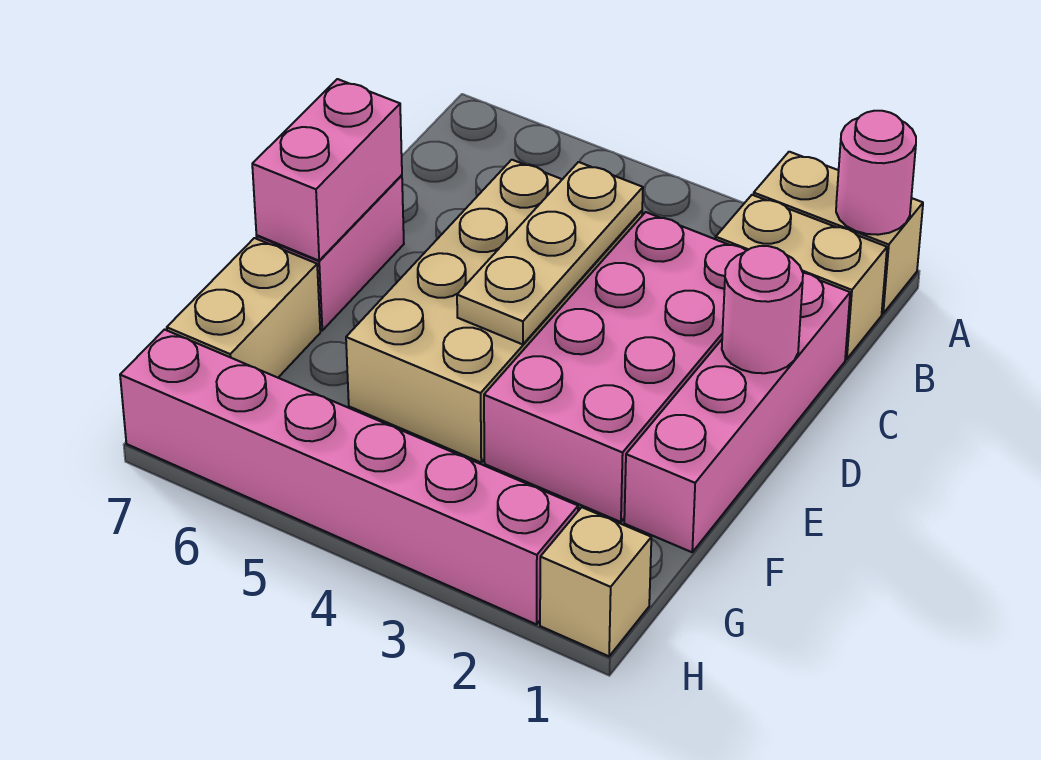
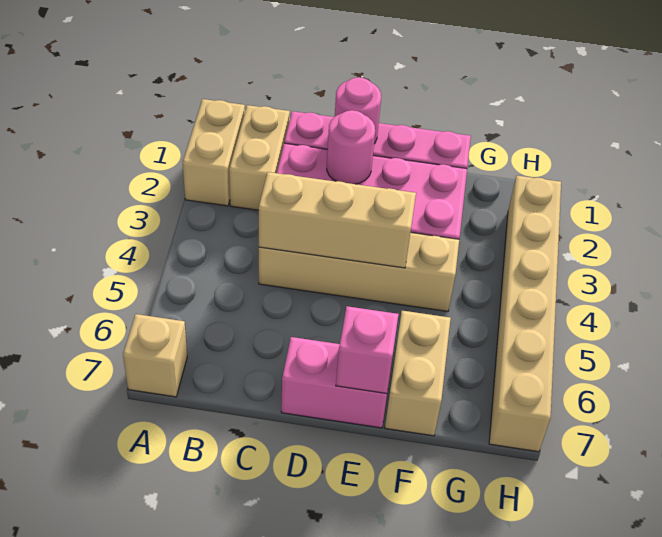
pink 1x1 round brick [836,111,916,235] -> pink 1x1 round brick moved to [327,110,375,184]
tan 2x4 brick [346,160,642,462] -> tan 1x4 brick [259,233,459,311]
tan 1x3 plate [457,162,643,344] -> tan 1x3 brick [259,172,416,268]
pink 1x2 brick [252,79,402,261] -> pink 1x1 brick [336,306,399,394]
tan 1x2 brick [167,238,320,378] -> tan 1x2 brick turned to [385,311,451,436]
tan 1x1 brick [540,507,651,656] -> tan 1x1 brick moved to [123,314,187,397]
pink 1x6 brick [120,330,578,624] -> tan 1x6 brick [489,176,561,452]

